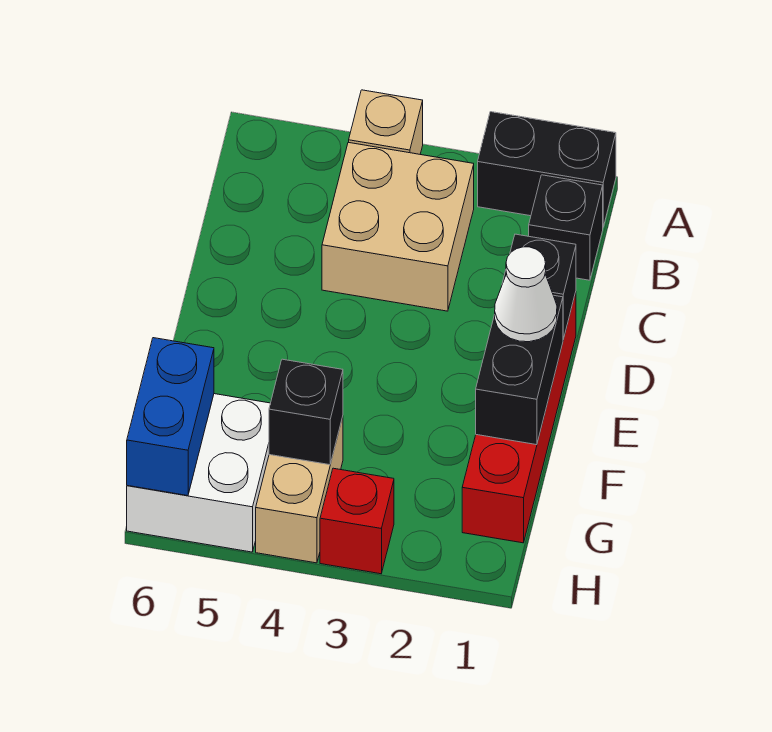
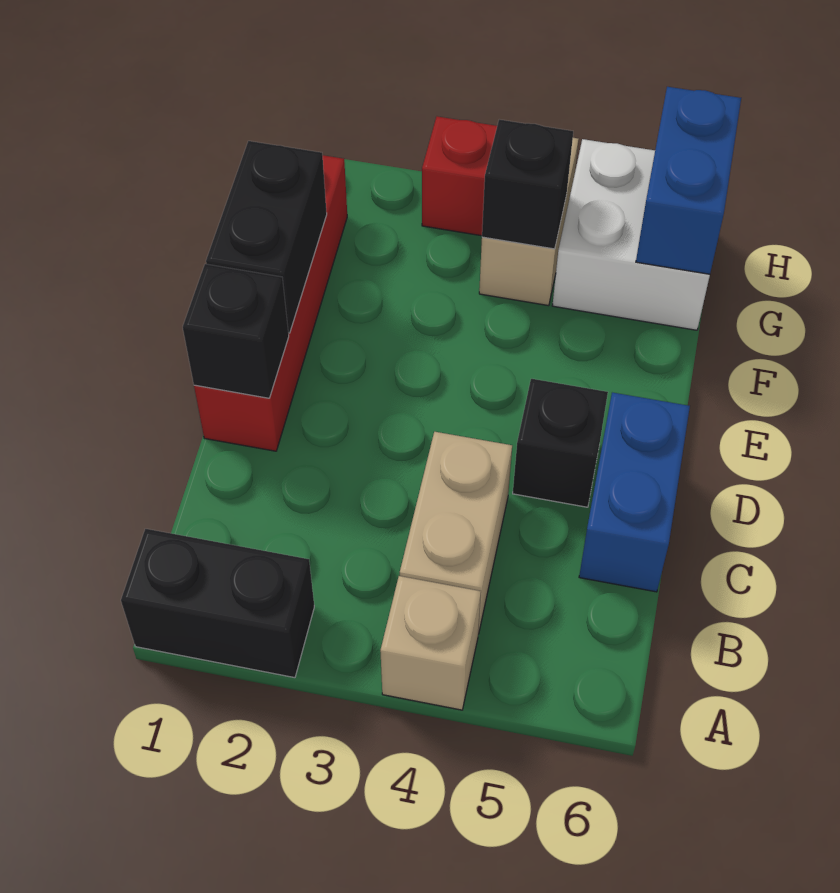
black 1x1 brick [529,175,603,280] -> black 1x1 brick moved to [513,379,608,507]
tan 2x2 brick [322,142,474,311] -> tan 1x2 brick [400,432,512,634]
none -> blue 1x2 brick [579,393,690,592]
white 1x1 cone [495,247,557,342] -> none

